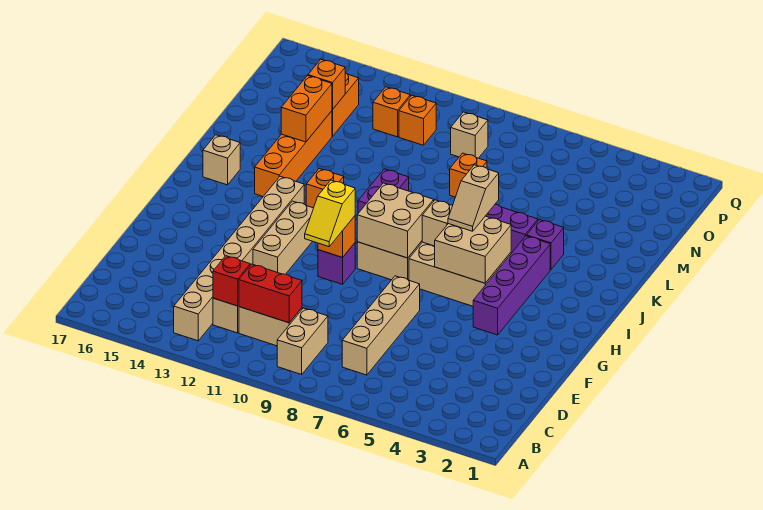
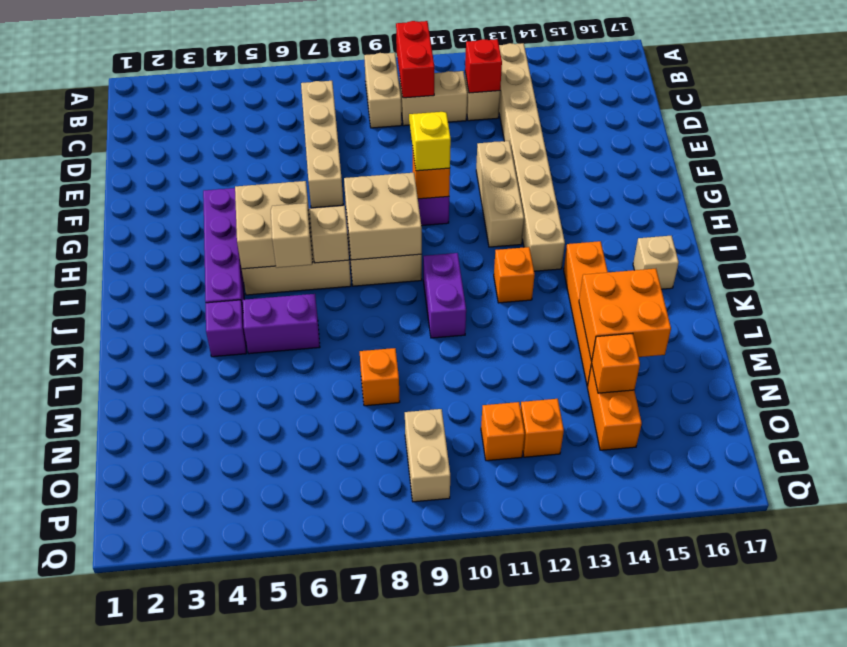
red 1x2 brick [239,264,302,323] -> red 1x2 brick turned to [396,21,434,98]
orange 1x2 brick [281,76,332,142] -> orange 2x2 brick [579,269,671,361]
tan 1x1 brick [451,112,488,158] -> tan 1x2 brick [405,409,450,502]

